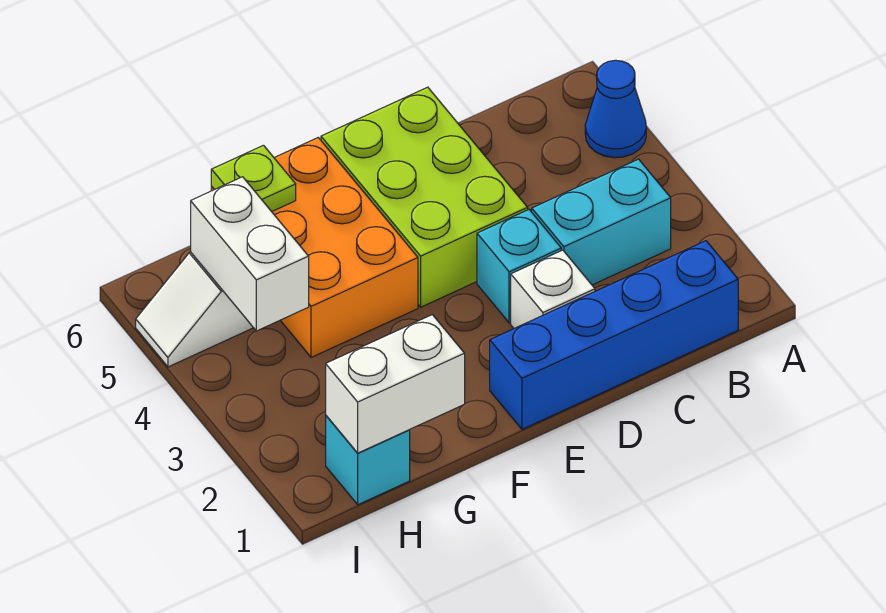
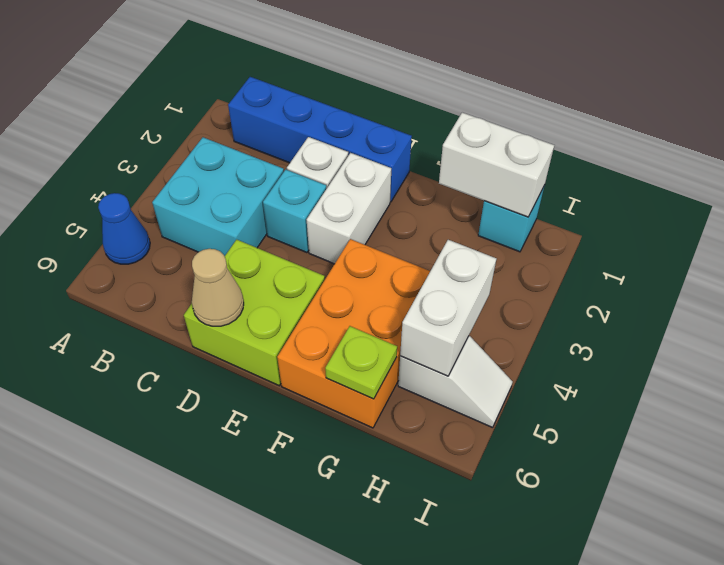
cyan 1x2 brick [532,159,671,285] -> cyan 2x2 brick [152,137,284,256]
lime 2x3 brick [321,87,528,307] -> lime 2x2 brick [184,239,325,386]
none -> tan 1x1 cone [192,249,244,326]
none -> white 1x2 brick [307,153,391,264]

